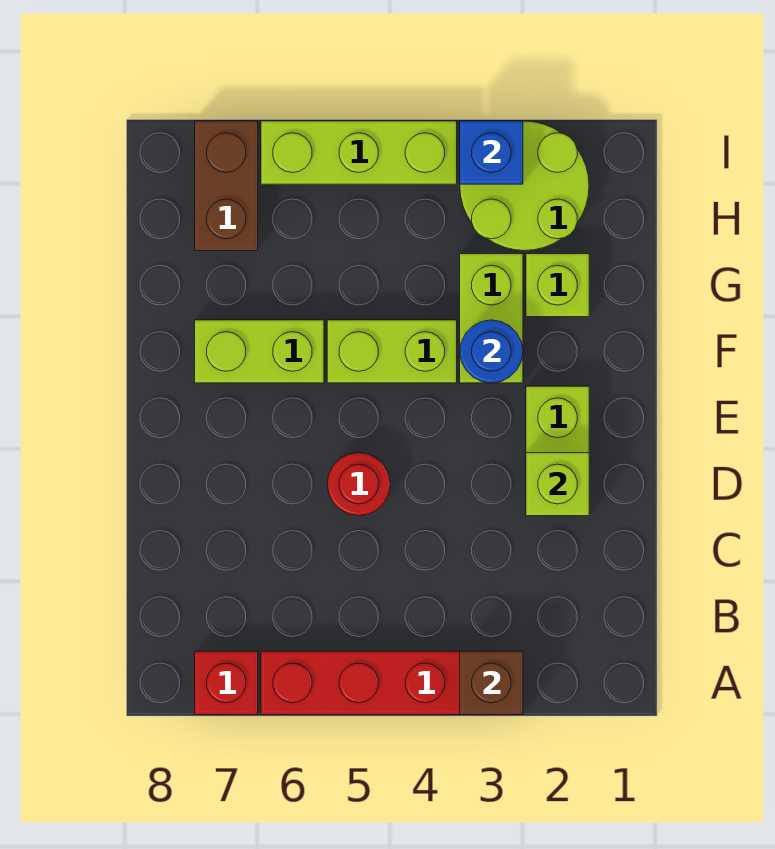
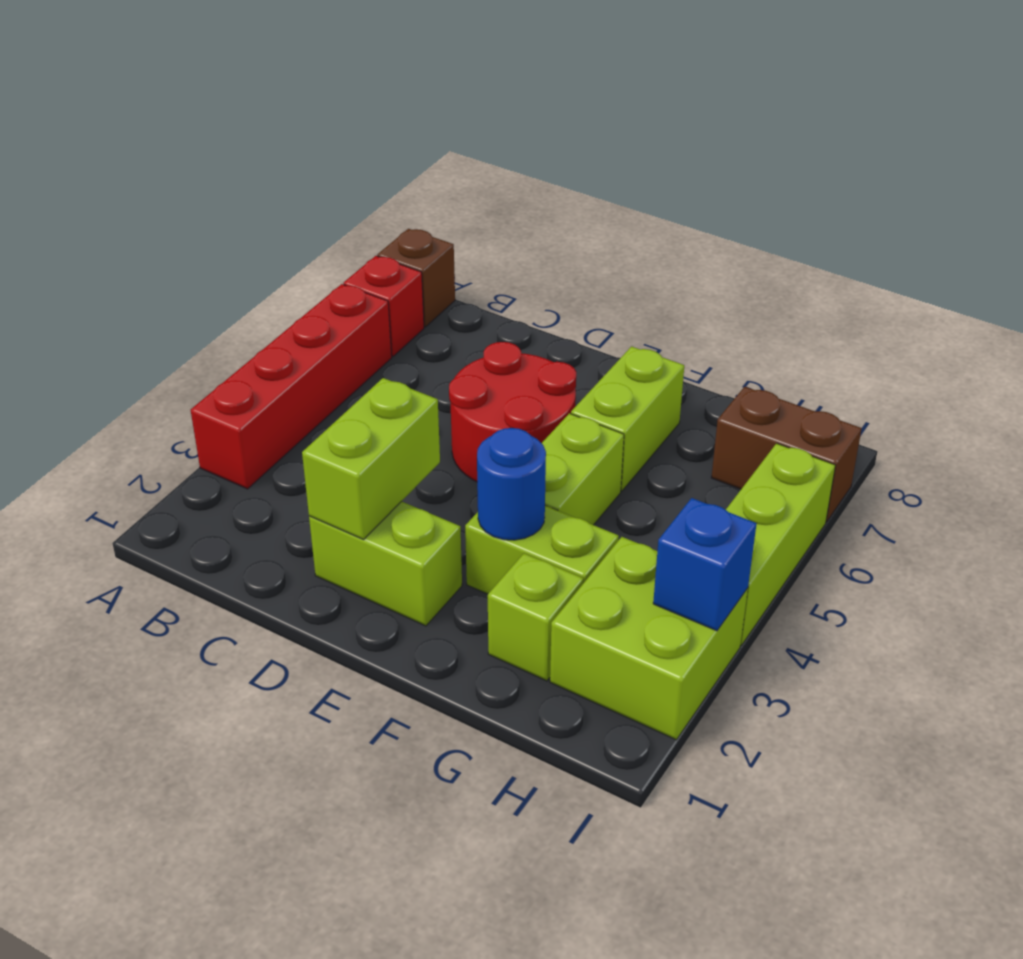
brown 1x1 brick [460,651,523,715] -> brown 1x1 brick moved to [377,229,455,327]
lime 1x1 brick [526,453,589,516] -> lime 1x2 brick [302,378,440,539]
red 1x1 round brick [327,453,390,516] -> red 2x2 round brick [449,342,576,482]
lime 2x2 round brick [460,121,589,251] -> lime 2x2 brick [550,537,748,740]

